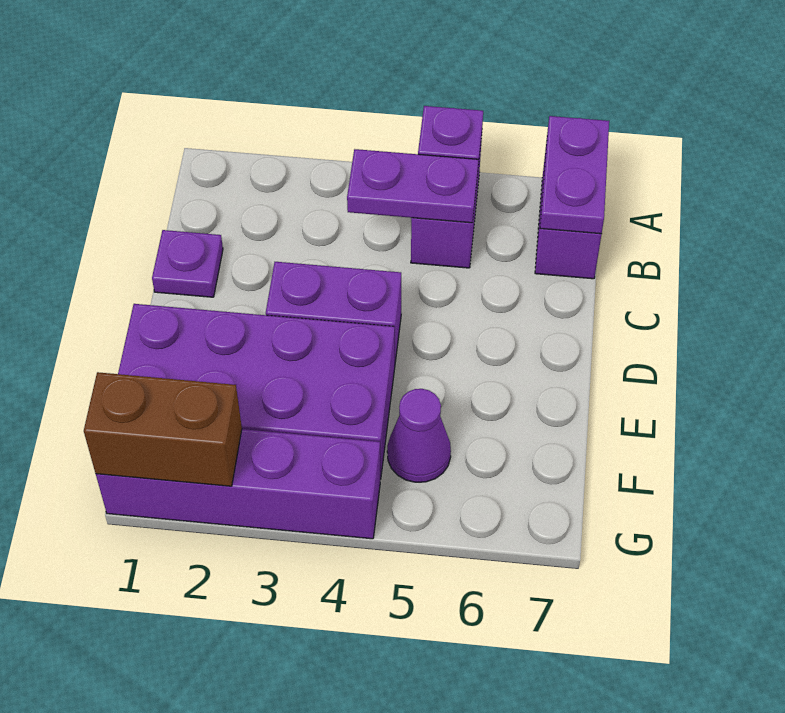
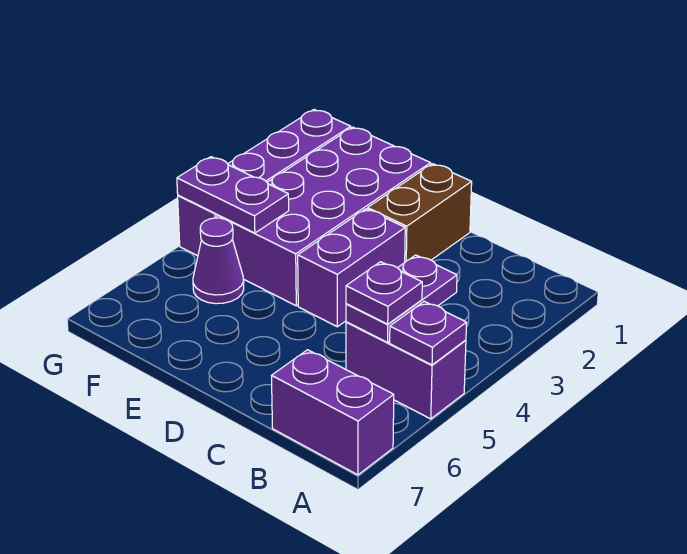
purple 1x2 plate [540,116,609,234] -> purple 1x2 plate moved to [177,157,289,233]
purple 1x1 plate [152,230,223,297] -> purple 1x1 plate moved to [346,262,422,324]
brown 1x2 brick [84,372,242,486] -> brown 1x2 brick moved to [367,164,472,262]

